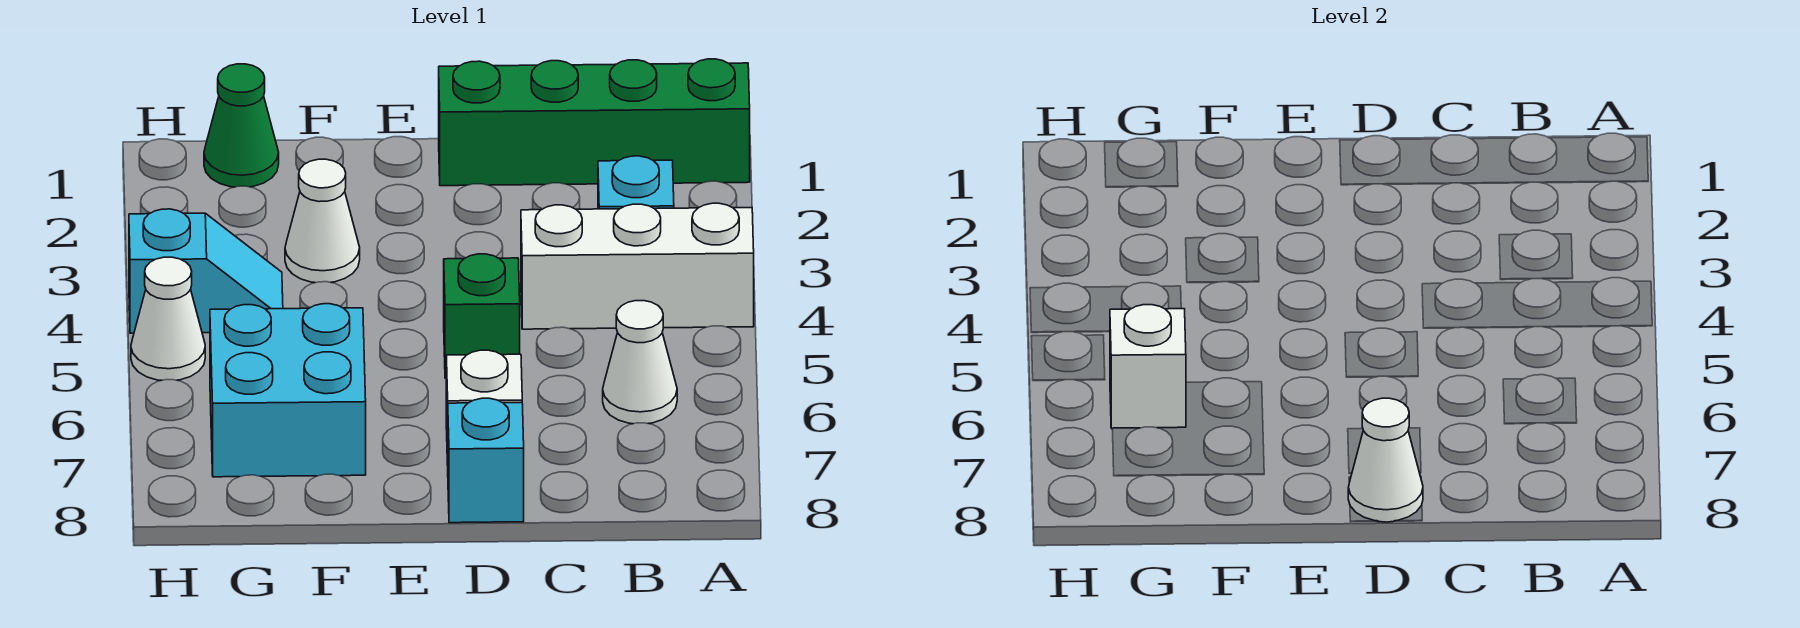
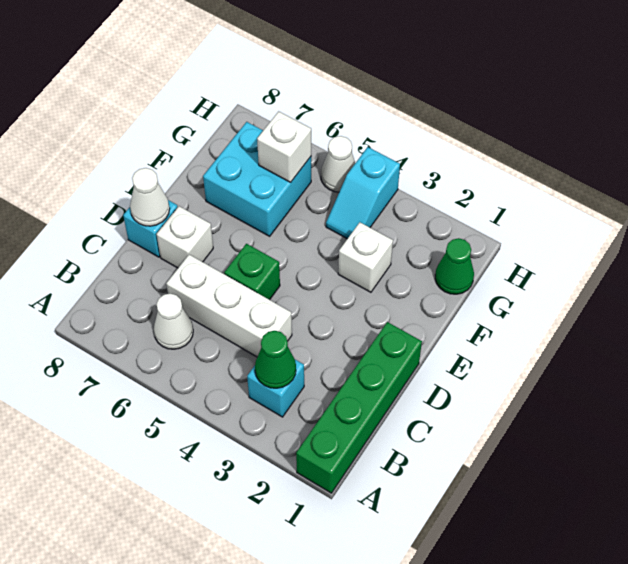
white 1x3 brick [521,203,754,329] -> white 1x3 brick turned to [166,255,292,357]
none -> green 1x1 cone [255,331,296,388]
white 1x1 cone [285,159,360,283] -> white 1x1 brick [338,222,393,292]

